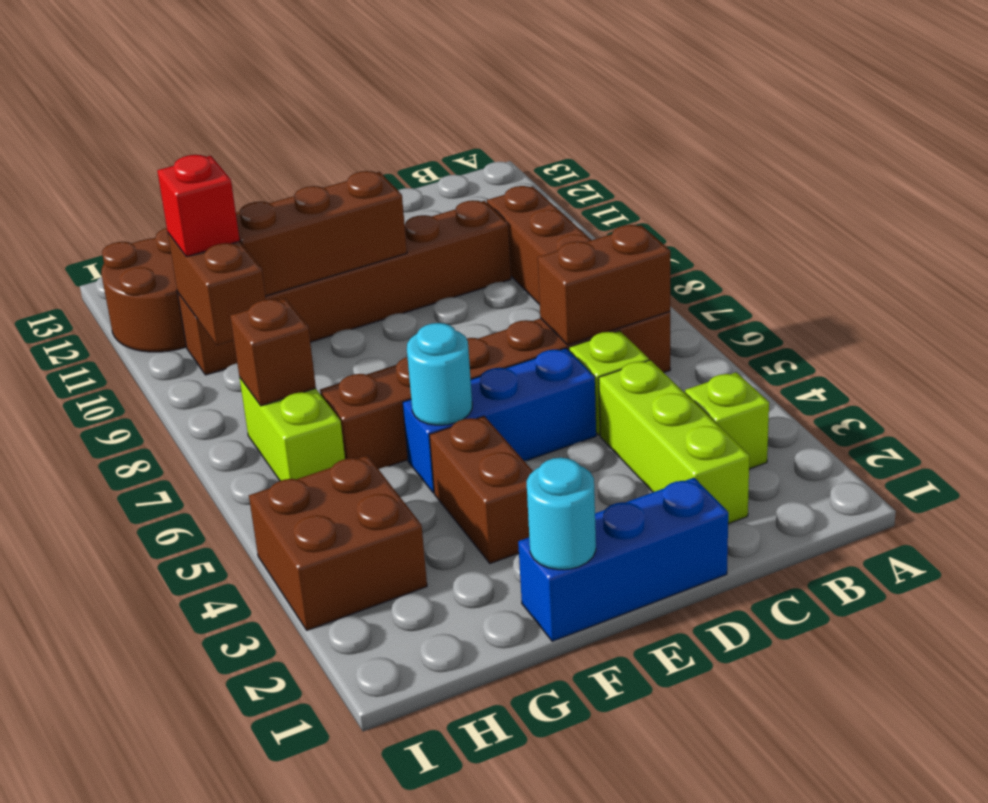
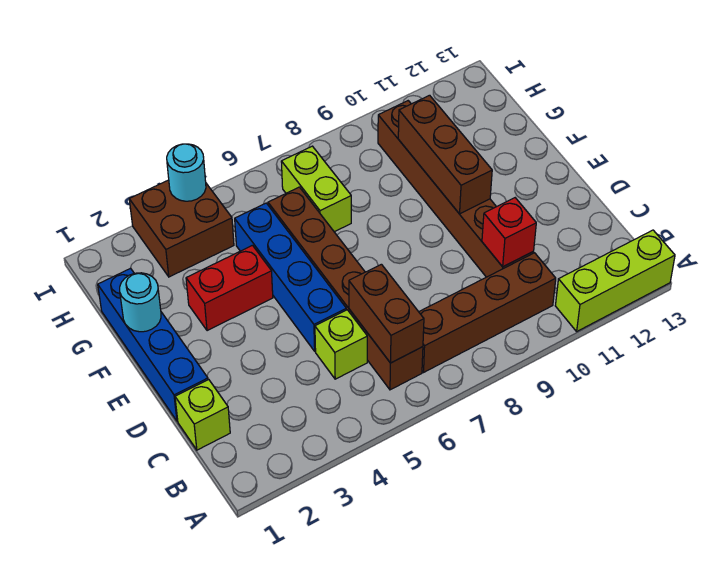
lime 1x1 brick [685,372,769,469] -> lime 1x1 brick moved to [175,380,230,450]
lime 1x3 brick [599,360,749,524] -> lime 1x3 brick moved to [555,230,675,331]
blue 1x3 brick [518,478,728,641] -> blue 1x4 brick [98,268,208,421]
blue 1x3 brick [403,348,596,493] -> blue 1x4 brick [235,203,346,351]
brown 1x2 brick [429,416,533,564] -> red 1x2 brick [186,245,273,331]
cyan 1x1 round brick [407,323,472,425] -> cyan 1x1 round brick moved to [167,144,206,201]
lime 1x2 brick [239,377,345,481] -> lime 1x2 brick turned to [281,146,351,232]
brown 1x1 brick [230,299,316,406] -> none
brown 1x2 brick [168,233,266,345] -> none
red 1x1 brick [157,155,240,257] -> red 1x1 brick moved to [482,198,536,267]
brown 2x2 round brick [101,228,186,352] -> none

